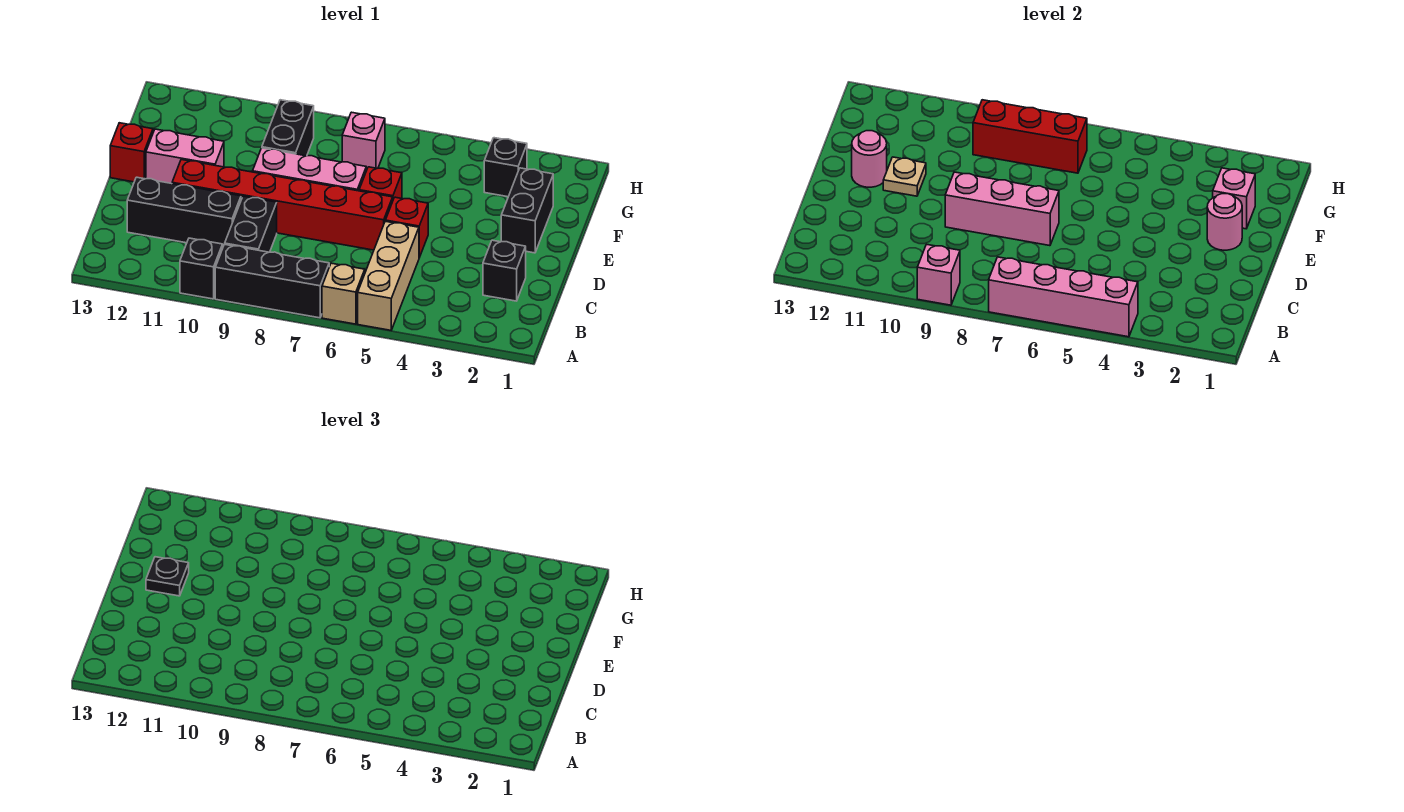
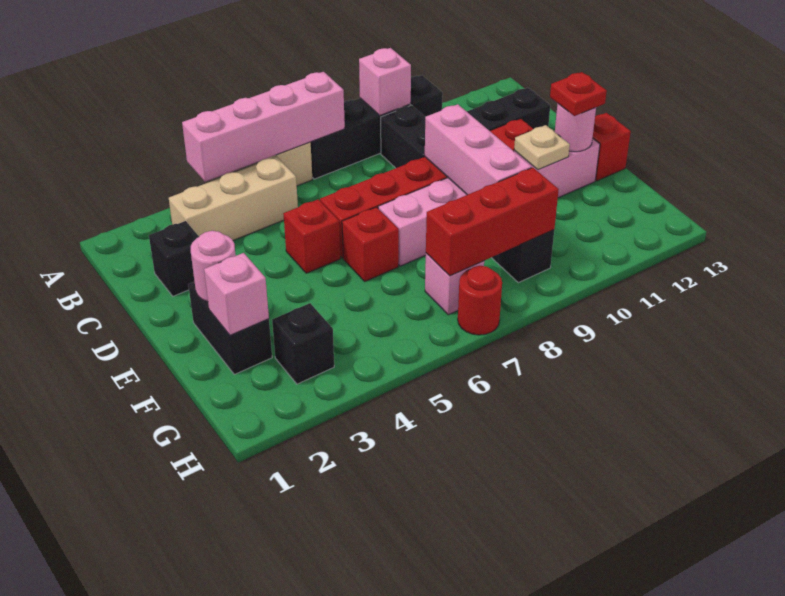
tan 1x3 brick [358,221,419,330] -> tan 1x3 brick turned to [169,157,298,240]
pink 1x3 brick [945,172,1059,246] -> pink 1x3 brick turned to [425,104,532,195]
black 1x1 plate [146,557,189,596] -> red 1x1 plate [550,72,607,116]
none -> red 1x1 round brick [458,266,502,335]

